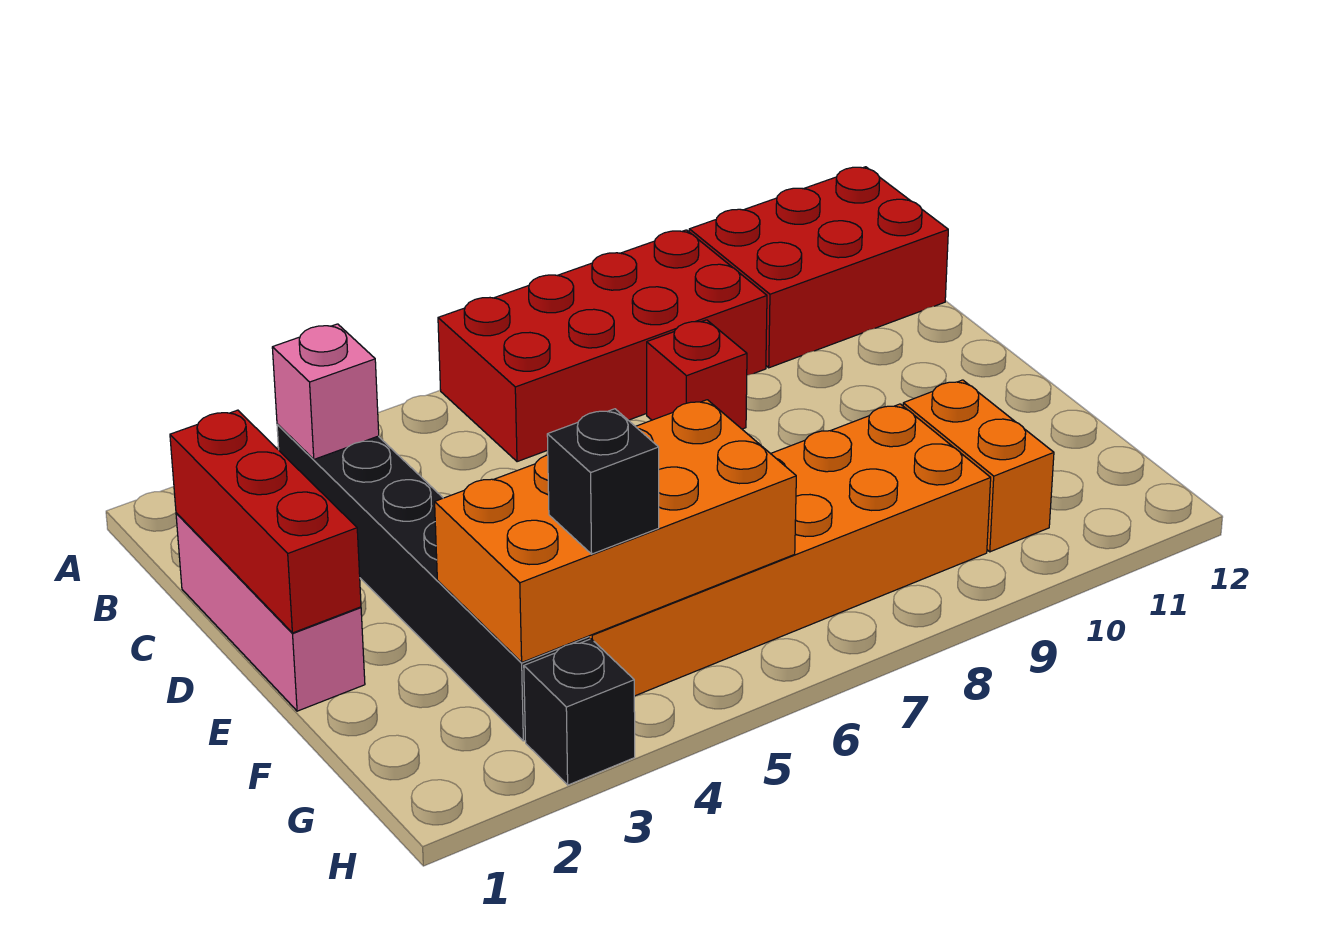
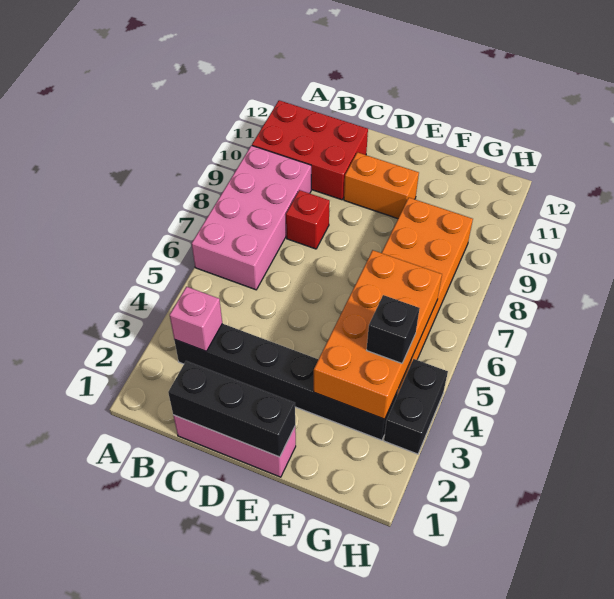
red 2x4 brick [438,230,767,462] -> pink 2x4 brick [192,145,311,290]
red 2x3 brick [689,167,948,368] -> red 2x3 brick turned to [252,100,368,200]
red 1x3 brick [170,410,361,633] -> black 1x3 brick [168,361,295,457]
orange 1x2 brick [903,380,1054,552] -> orange 1x2 brick moved to [344,152,419,219]
black 1x1 brick [524,639,635,785] -> black 1x2 brick [384,359,448,454]

